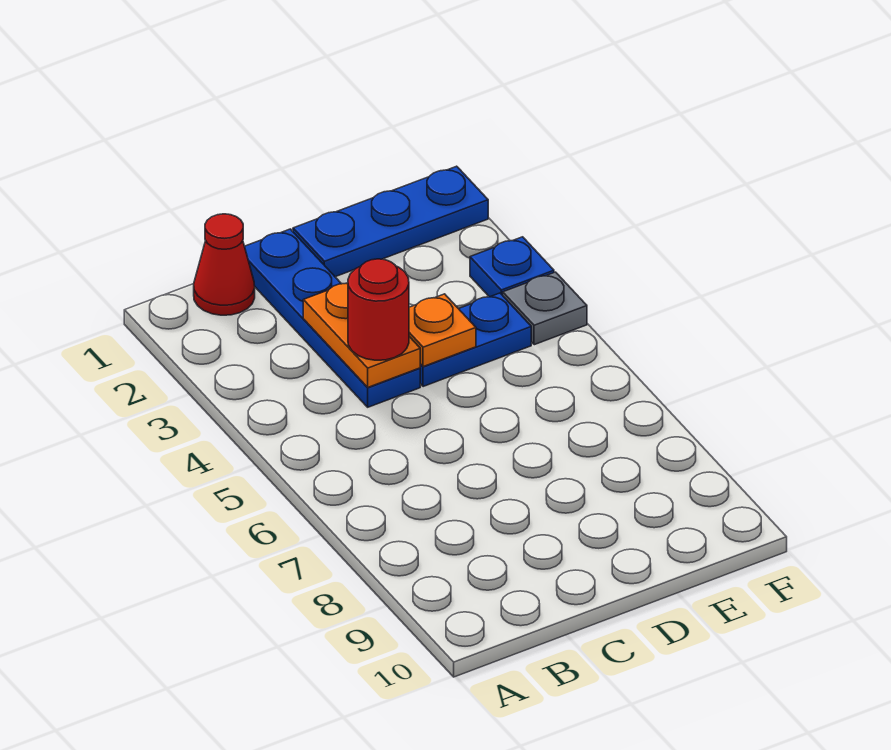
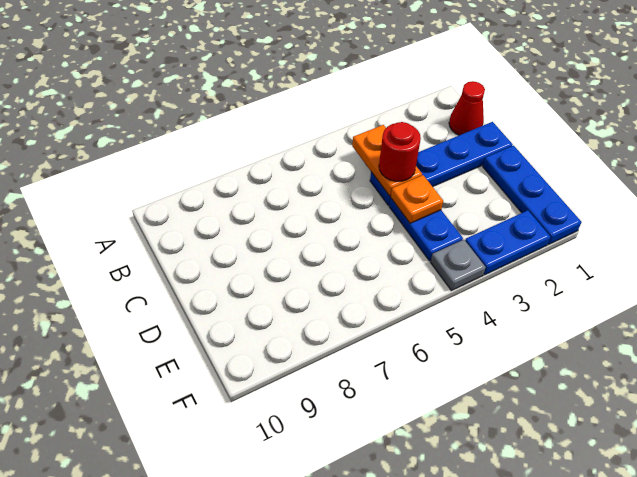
orange 1x2 plate [303,283,420,387] -> orange 1x2 plate turned to [352,125,422,196]
blue 1x1 plate [470,237,554,297] -> blue 1x2 plate [465,210,550,275]

